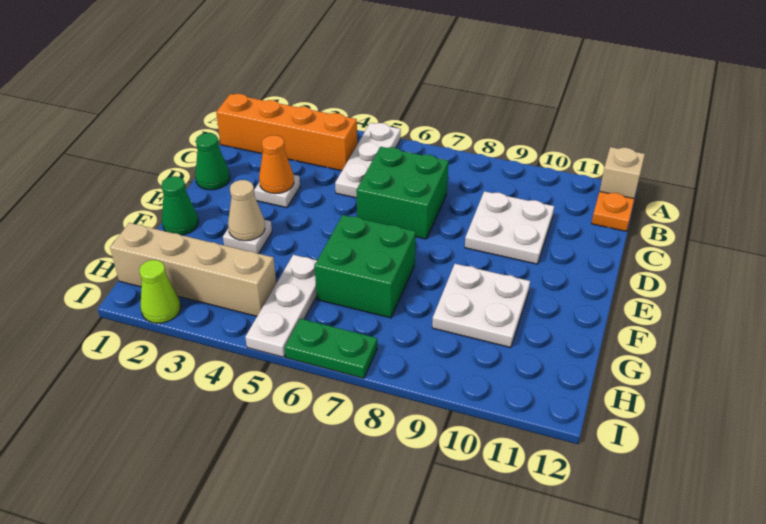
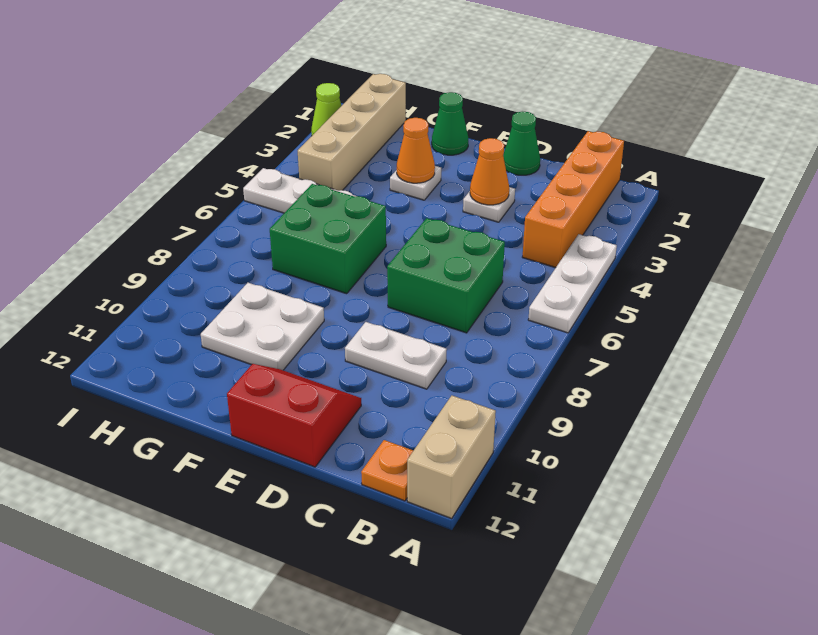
white 1x3 plate [335,123,401,198] -> white 1x3 plate turned to [528,234,617,333]
tan 1x1 brick [600,147,645,199] -> tan 1x2 brick [407,396,496,518]
white 2x2 plate [465,191,554,264] -> white 1x2 plate [345,322,447,389]
none -> red 2x2 slope [227,364,361,467]
tan 1x1 cone [228,180,265,241] -> orange 1x1 cone [397,118,435,183]
green 1x2 plate [285,319,377,378] -> none

